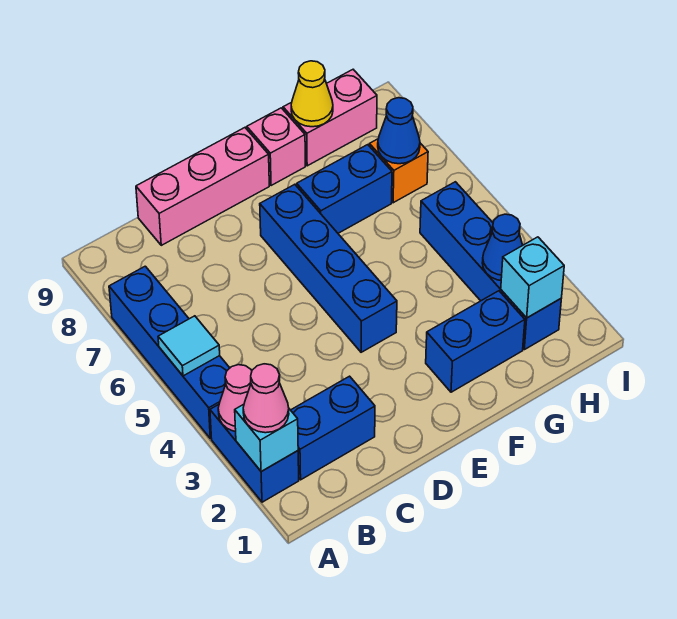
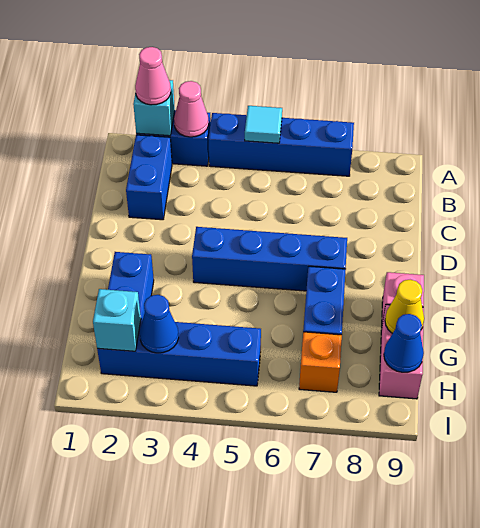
pink 1x3 brick [136,128,269,245] -> none
blue 1x1 cone [378,98,420,164] -> blue 1x1 cone moved to [384,314,424,372]

